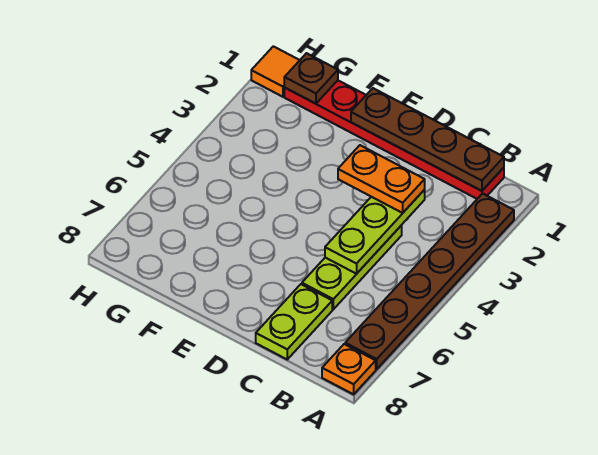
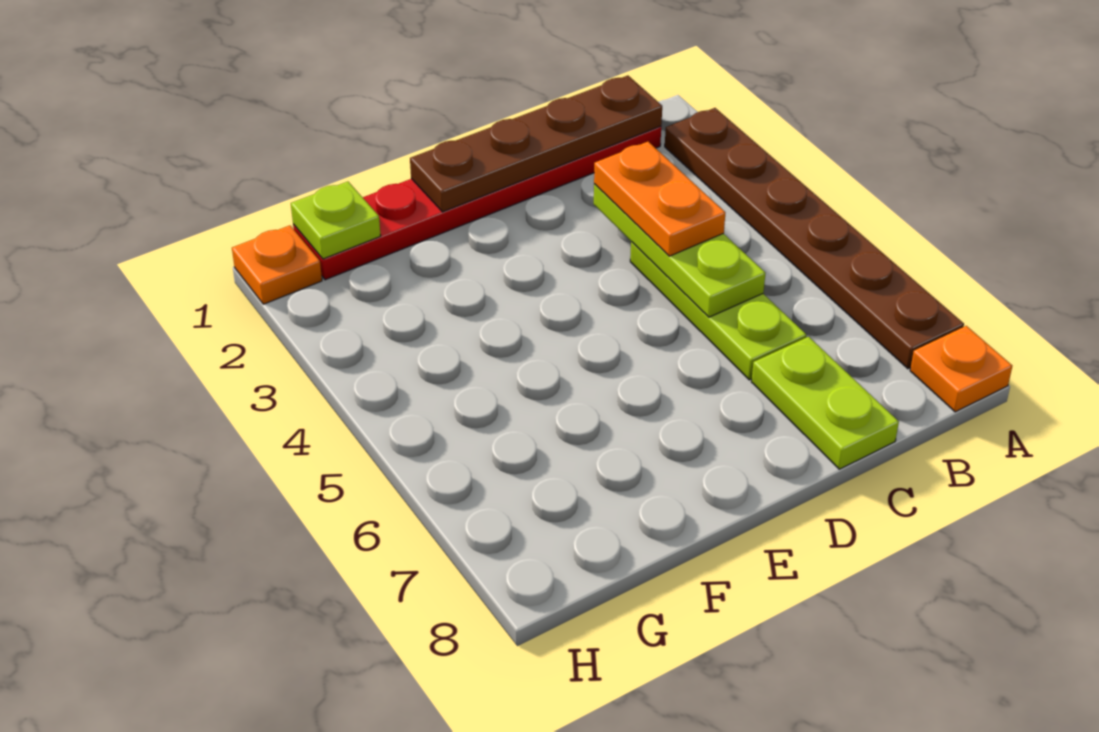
orange 1x2 plate [338,145,425,213] -> orange 1x2 plate turned to [594,142,725,256]
brown 1x1 plate [284,53,338,104] -> lime 1x1 plate [291,182,381,259]
orange 1x1 tile [251,46,300,97] -> orange 1x1 plate [232,225,322,304]

